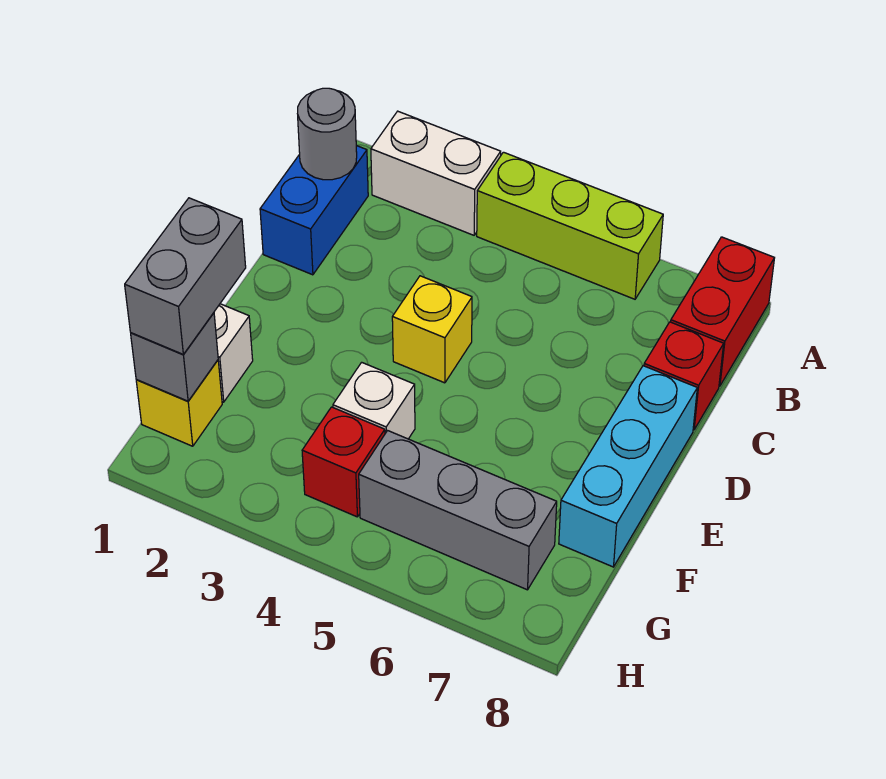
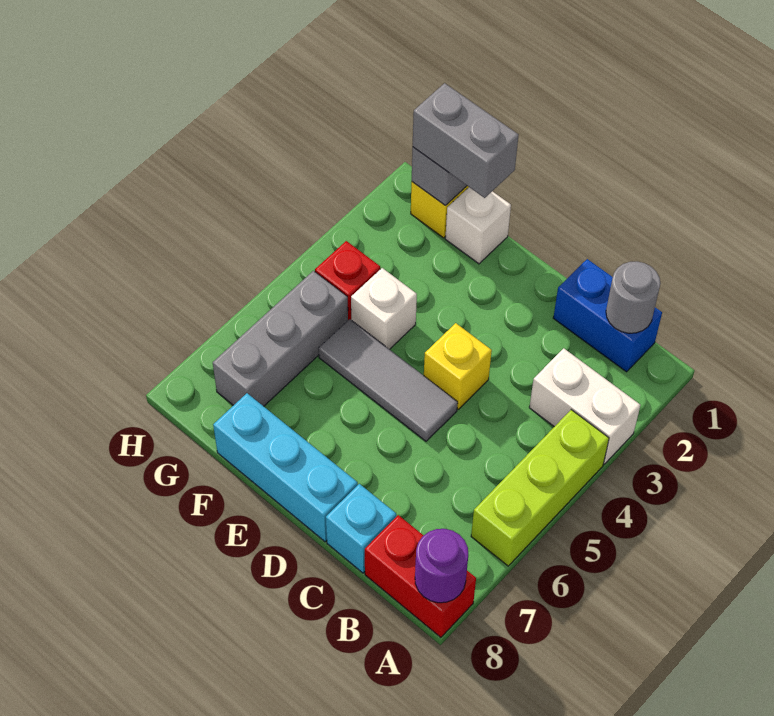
white 1x2 brick [371,111,501,235] -> white 1x2 brick turned to [529,348,640,464]
none -> purple 1x1 round brick [415,529,468,603]
red 1x1 brick [644,322,724,430] -> cyan 1x1 brick [326,484,396,573]
none -> grey 1x3 tile [319,319,458,441]

